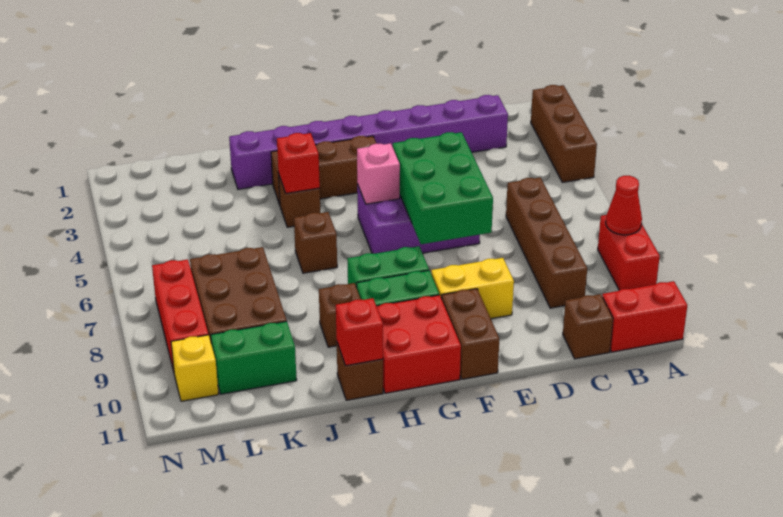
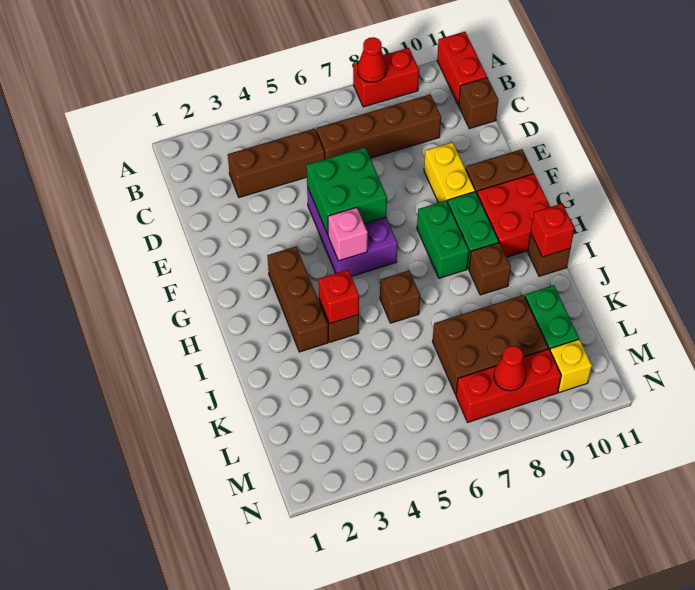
brown 1x3 brick [531,85,597,182] -> brown 1x3 brick moved to [228,129,325,197]
purple 1x8 brick [229,95,508,189] -> none
green 2x3 brick [393,132,493,244] -> green 2x2 brick [307,147,387,234]
none -> red 1x1 cone [494,346,526,391]

